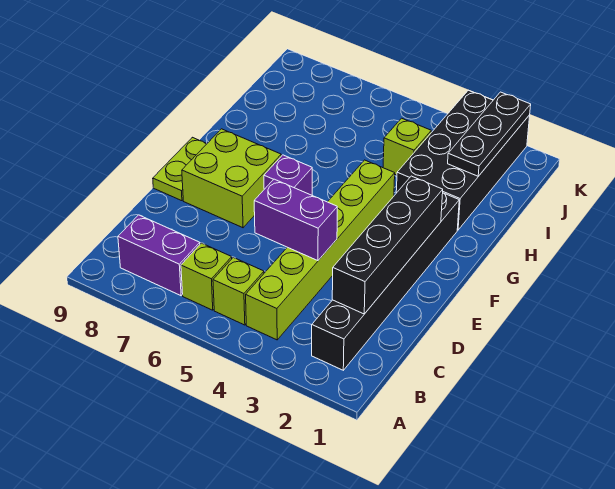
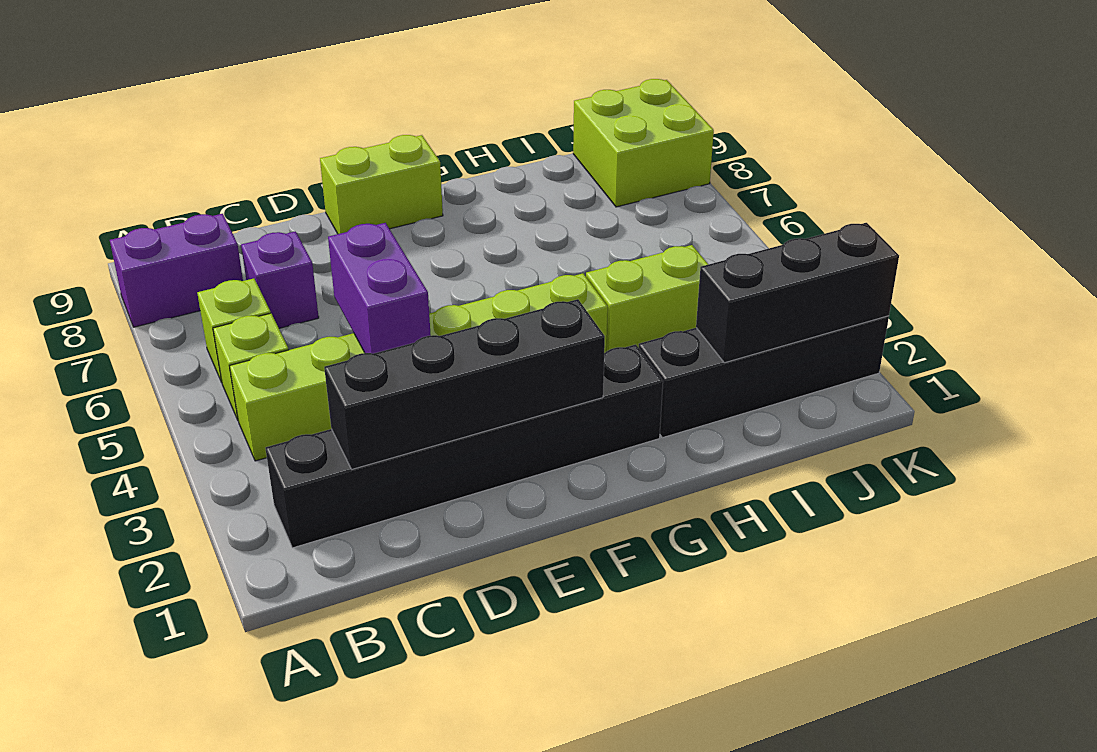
purple 1x2 brick [118,215,200,296] -> purple 1x2 brick turned to [110,214,243,327]
lime 2x2 brick [182,129,281,228] -> lime 2x2 brick moved to [573,79,714,207]
lime 1x2 plate [153,137,207,201] -> lime 1x2 brick [320,135,443,234]
purple 1x1 brick [264,155,312,195] -> purple 1x1 brick moved to [241,231,319,328]
black 2x4 brick [396,90,530,230] -> black 1x4 brick [638,316,889,438]
black 1x3 plate [448,92,531,176] -> black 1x3 brick [696,223,899,363]
lime 1x1 brick [383,118,431,175] -> lime 1x2 brick [586,245,708,351]

